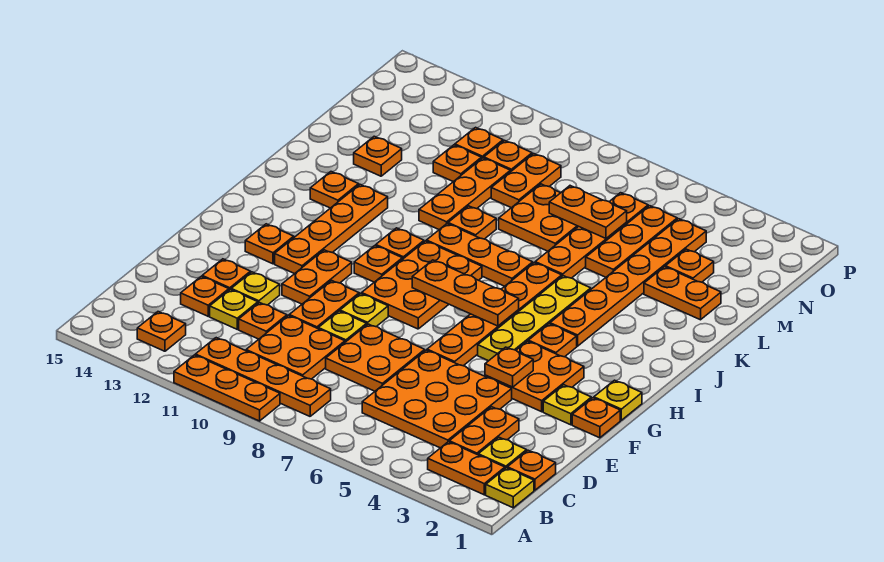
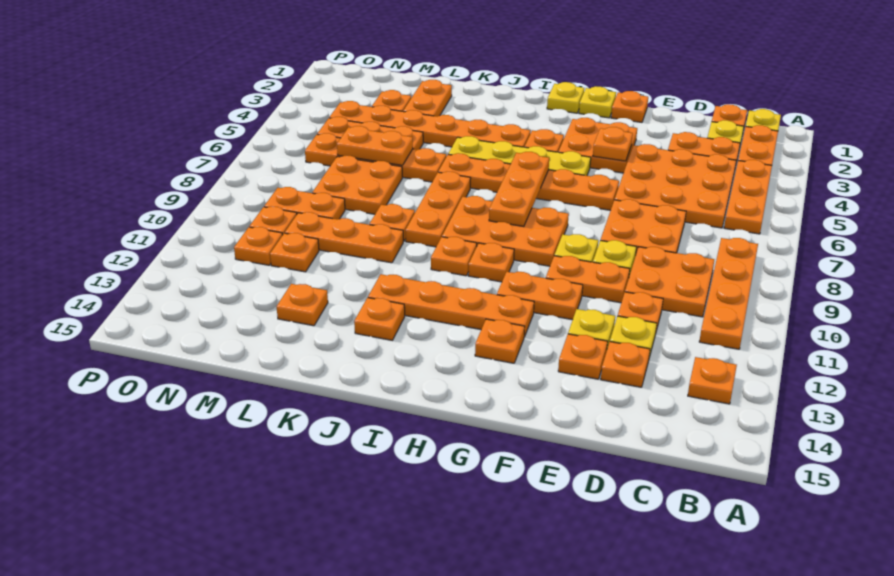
orange 1x3 plate [174,355,280,421] -> orange 1x3 plate moved to [724,160,772,234]
yellow 1x1 plate [543,385,591,425] -> yellow 1x1 plate moved to [547,82,584,113]
orange 1x2 plate [549,186,627,238] -> orange 1x2 plate turned to [337,126,413,165]

